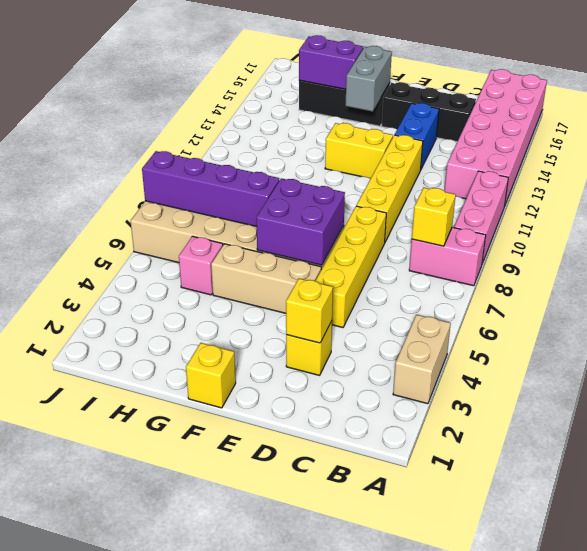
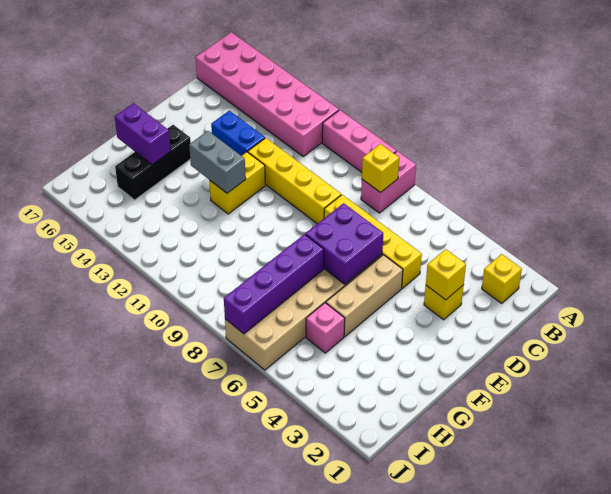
tan 1x2 brick [393,315,451,404] -> none
black 1x3 brick [382,82,476,142] -> none
yellow 1x1 brick [186,343,236,408] -> yellow 1x1 brick moved to [482,254,522,303]
grey 1x2 brick [345,46,392,112] -> grey 1x2 brick moved to [189,131,246,193]
purple 1x2 brick [299,35,363,89] -> purple 1x2 brick turned to [115,103,171,165]

